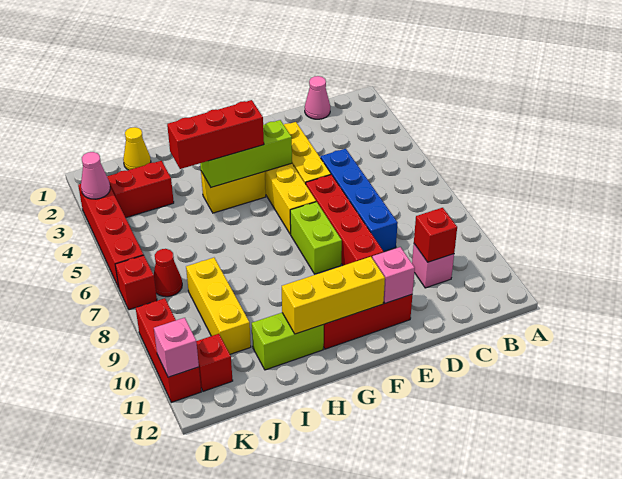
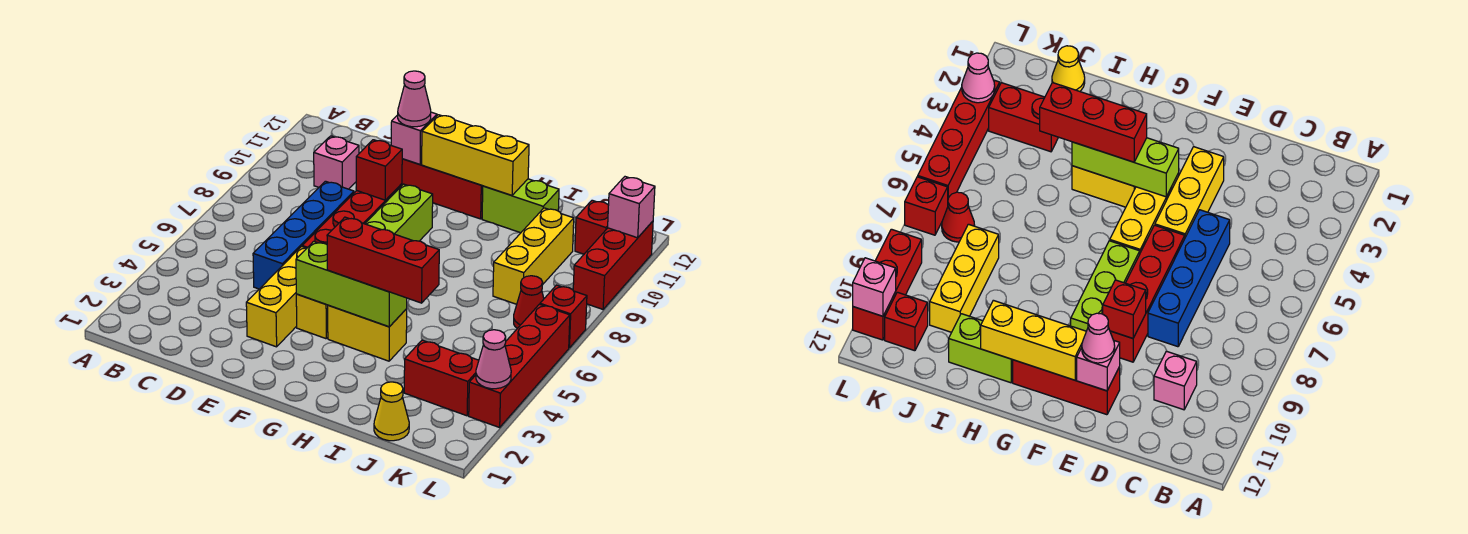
pink 1x1 cone [305,76,330,119] -> pink 1x1 cone moved to [398,71,431,127]
red 1x1 brick [414,208,457,262] -> red 1x1 brick moved to [356,140,402,200]
lime 1x2 brick [290,202,342,274] -> lime 1x3 brick [365,184,433,241]

